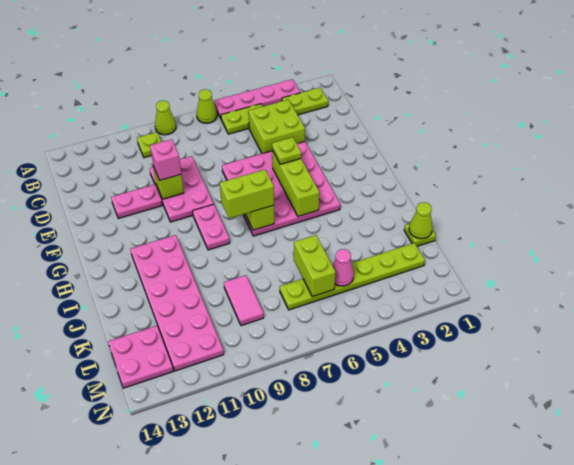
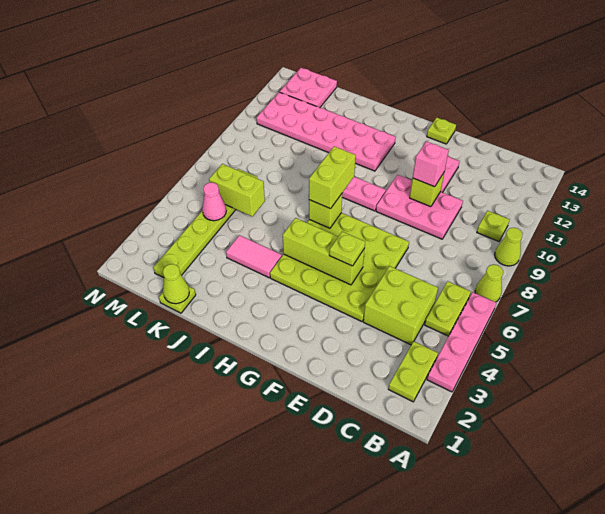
pink 4x4 plate [222,142,340,236] -> lime 4x4 plate [270,213,409,322]
none -> lime 1x1 plate [427,118,456,144]
pink 1x2 tile [224,275,264,326] -> pink 1x2 tile moved to [226,235,282,278]

